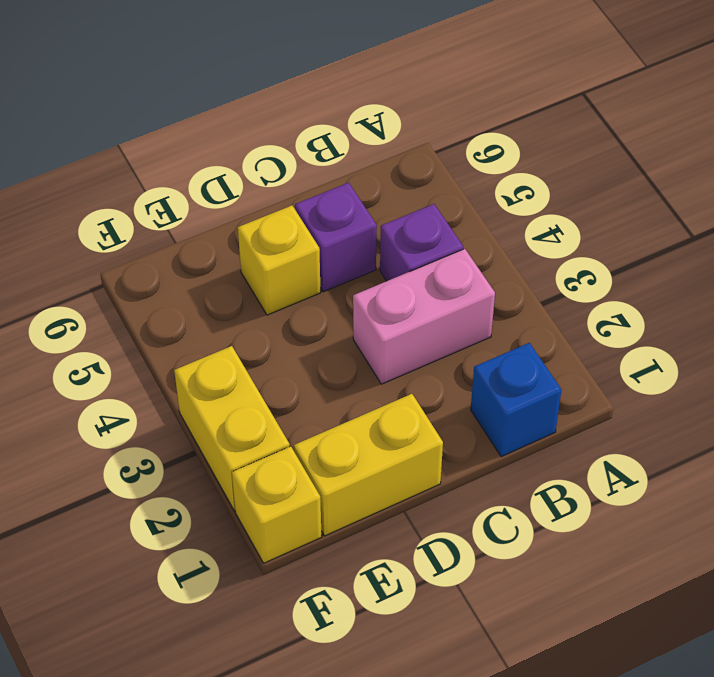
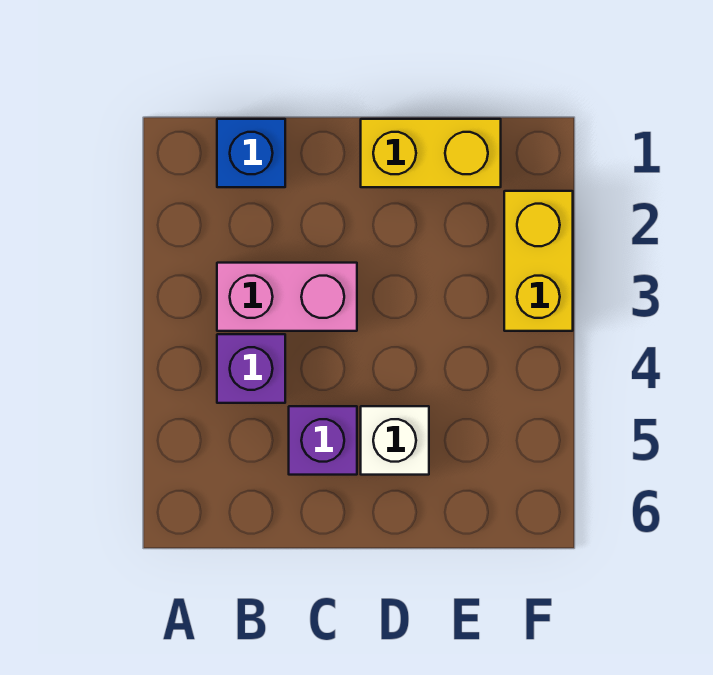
yellow 1x1 brick [238,205,321,315] -> white 1x1 brick [361,406,429,475]
yellow 1x1 brick [232,446,322,563] -> none

